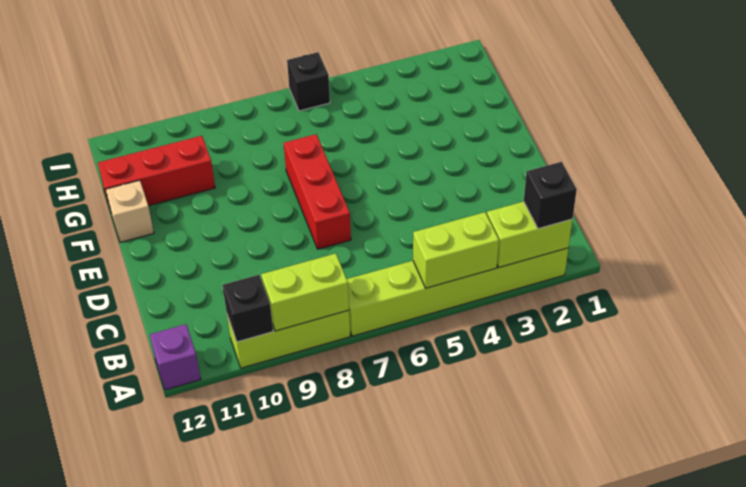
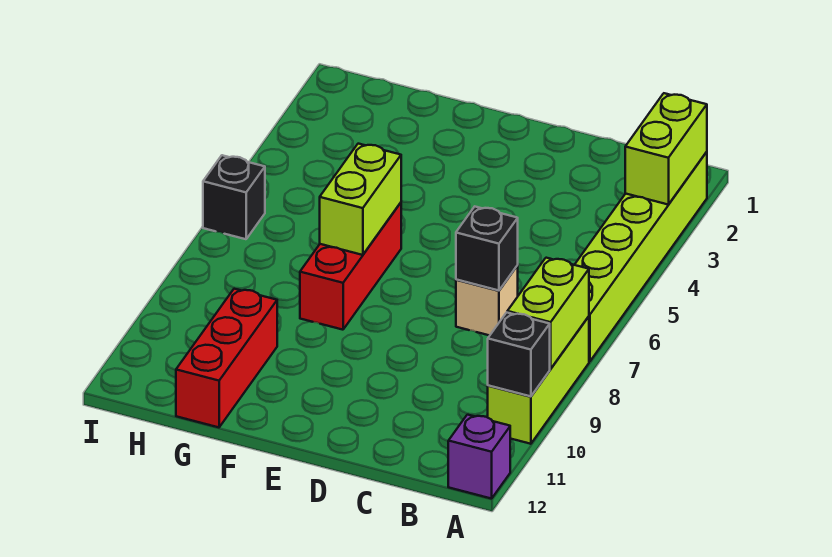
black 1x1 brick [524,162,577,229] -> black 1x1 brick moved to [456,207,518,290]
lime 1x2 brick [413,212,499,288] -> lime 1x2 brick moved to [320,144,401,255]
red 1x3 brick [284,134,351,249] -> red 1x3 brick turned to [300,203,401,330]
tan 1x1 brick [106,180,154,242] -> tan 1x1 brick moved to [456,266,518,335]

